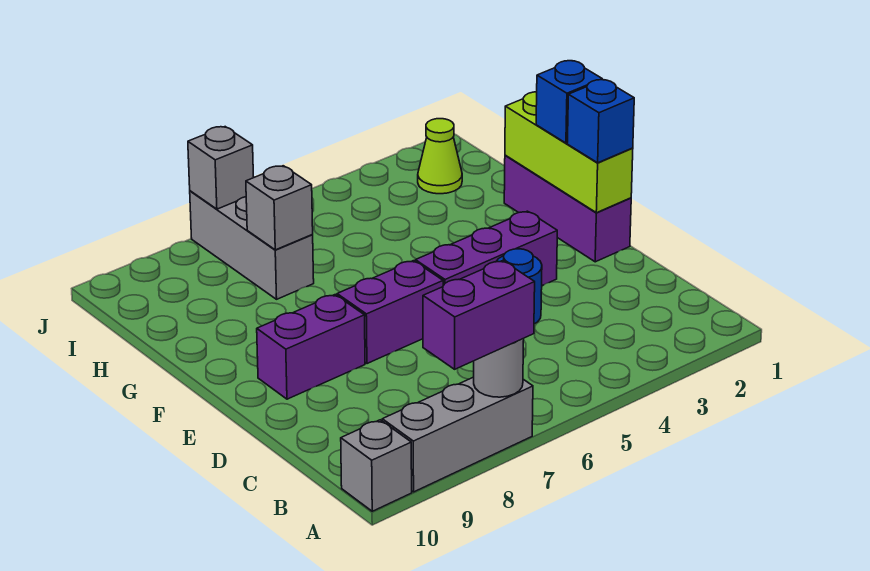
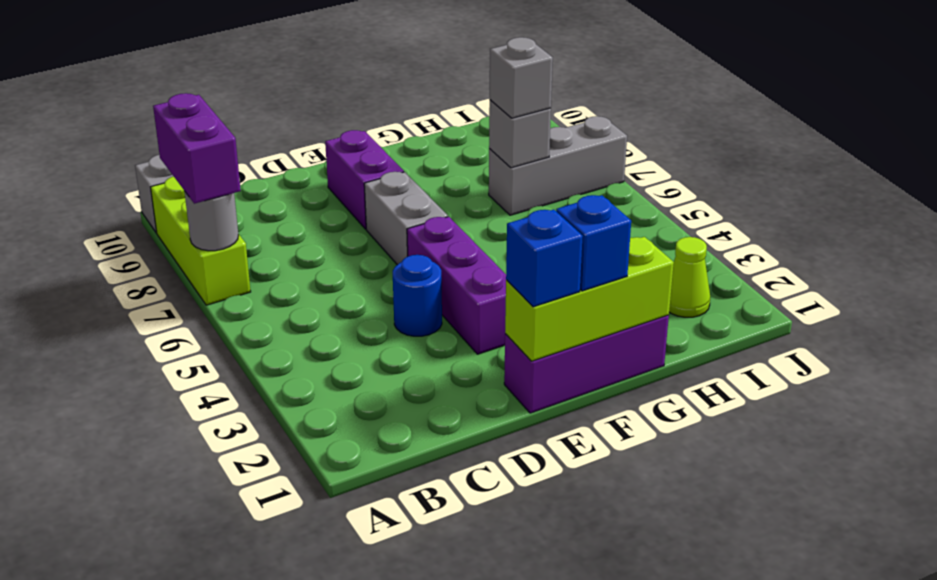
grey 1x3 brick [382,377,533,492] -> lime 1x3 brick [151,176,251,305]
purple 1x2 brick [337,261,443,364] -> grey 1x2 brick [364,172,448,265]
grey 1x1 brick [188,127,254,209] -> grey 1x1 brick moved to [490,37,553,118]

